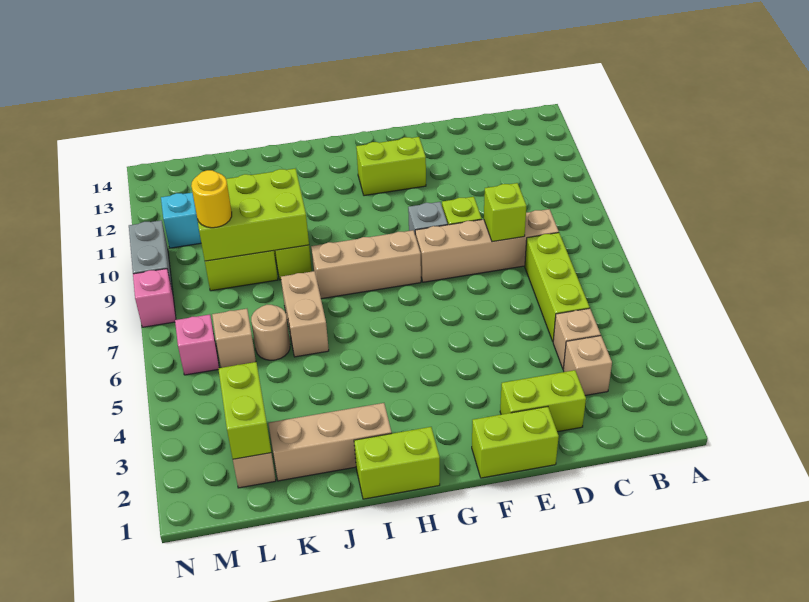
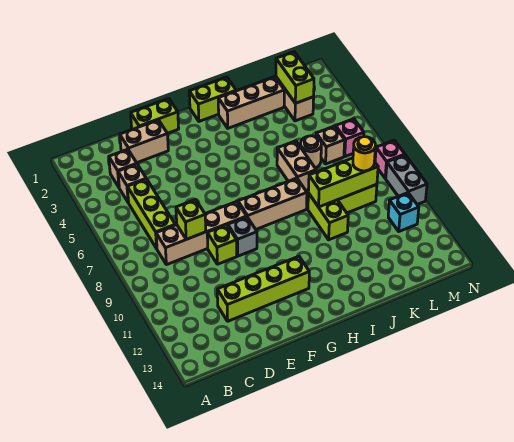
lime 1x2 brick [500,370,586,432] -> tan 1x2 brick [120,120,168,163]
lime 1x2 brick [356,137,426,196] -> lime 1x4 brick [217,256,309,321]
lime 2x3 brick [197,168,309,261] -> lime 1x3 brick [308,158,378,207]

